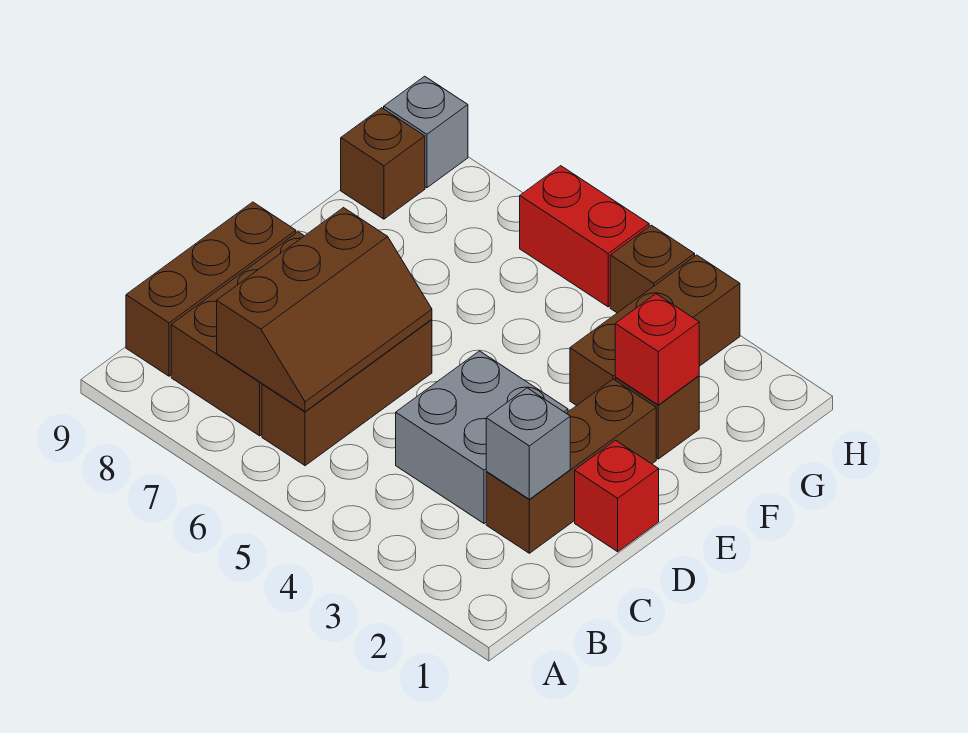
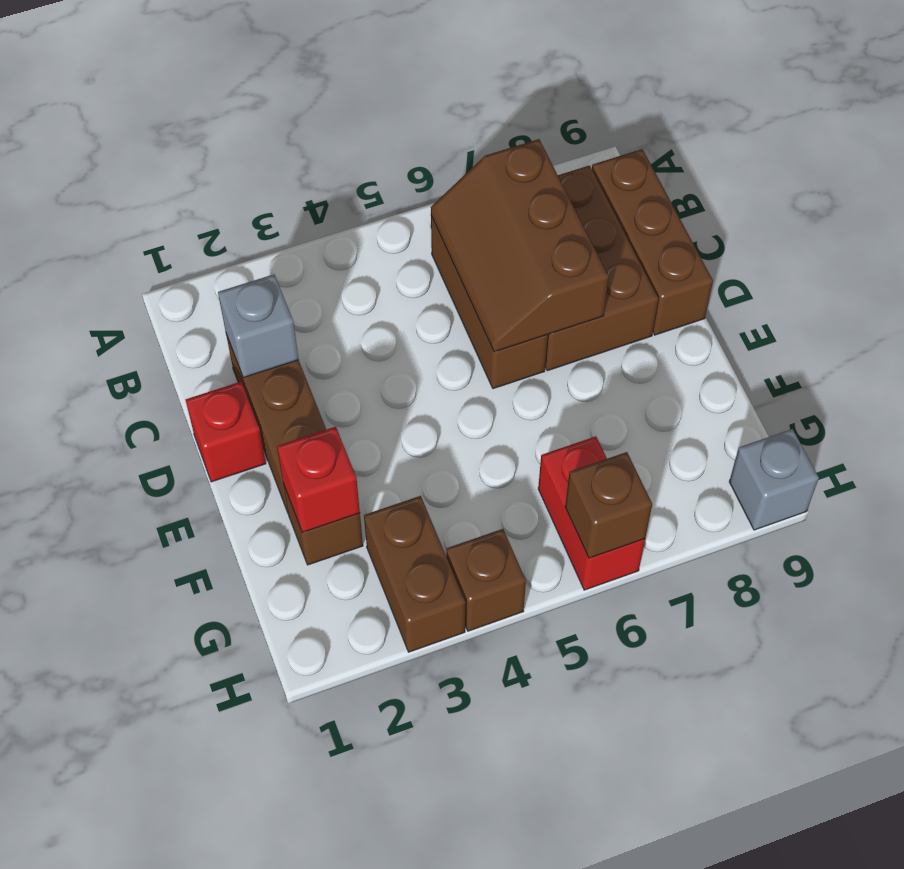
grey 2x2 brick [396,351,568,524] -> none
brown 1x3 brick [570,255,740,406] -> brown 1x2 brick [364,496,465,652]
brown 1x1 brick [341,108,425,219] -> brown 1x1 brick moved to [565,452,652,558]
red 1x2 brick [520,166,649,307] -> red 1x2 brick turned to [538,436,645,590]

